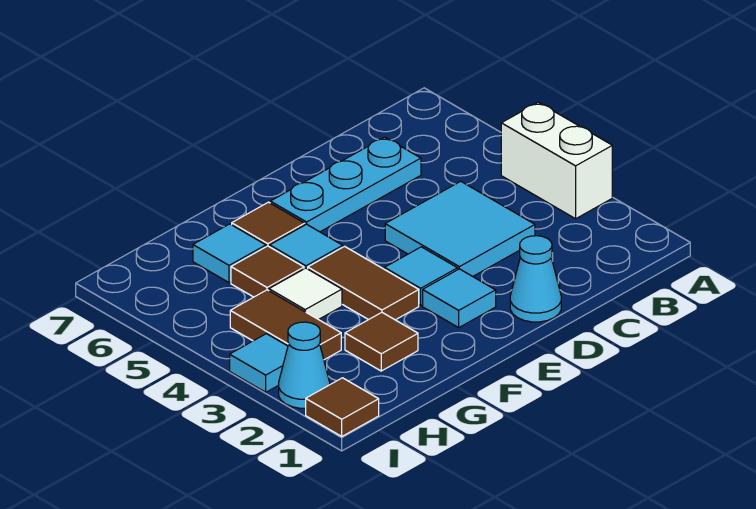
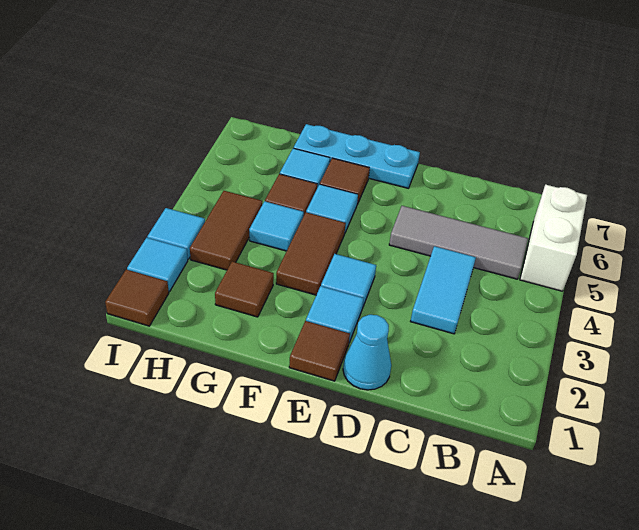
white 1x2 brick [501,102,612,219] -> white 1x2 brick moved to [520,185,587,291]
none -> grey 1x3 tile [389,206,528,279]
cyan 2x2 tile [385,181,535,276] -> cyan 1x2 tile [411,246,476,334]
cyan 1x3 plate [270,137,421,232] -> cyan 1x3 plate moved to [294,124,420,188]
none -> brown 1x1 tile [289,321,350,381]
white 1x1 tile [269,268,342,320] -> cyan 1x1 tile [249,201,304,251]
cyan 1x1 cone [279,322,330,408] -> cyan 1x1 tile [127,238,188,292]

